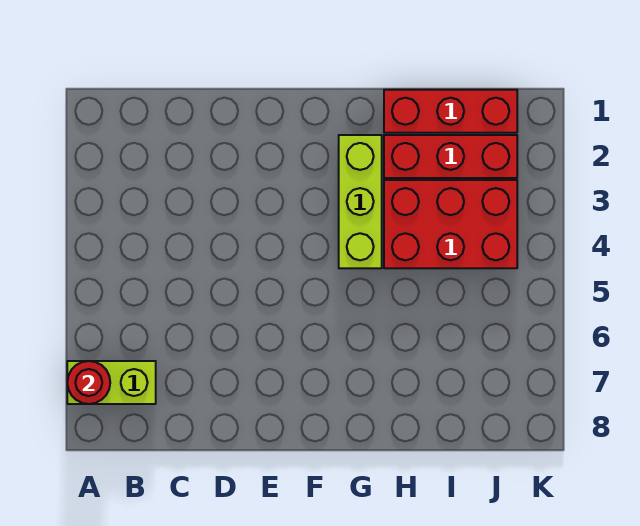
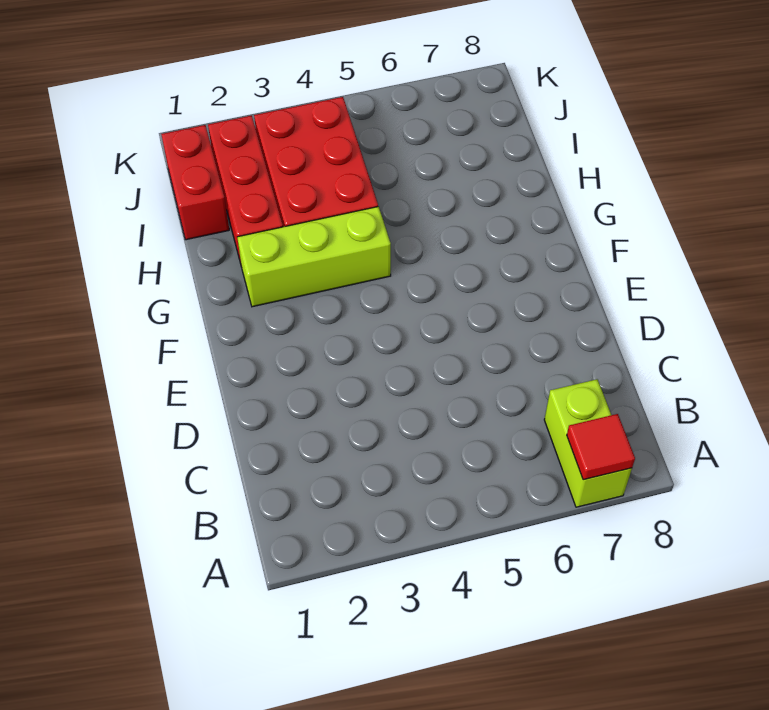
red 1x1 round brick [67,361,110,404] -> red 1x1 tile [567,414,635,480]
red 1x3 brick [384,90,517,133] -> red 1x2 brick [161,125,229,240]

